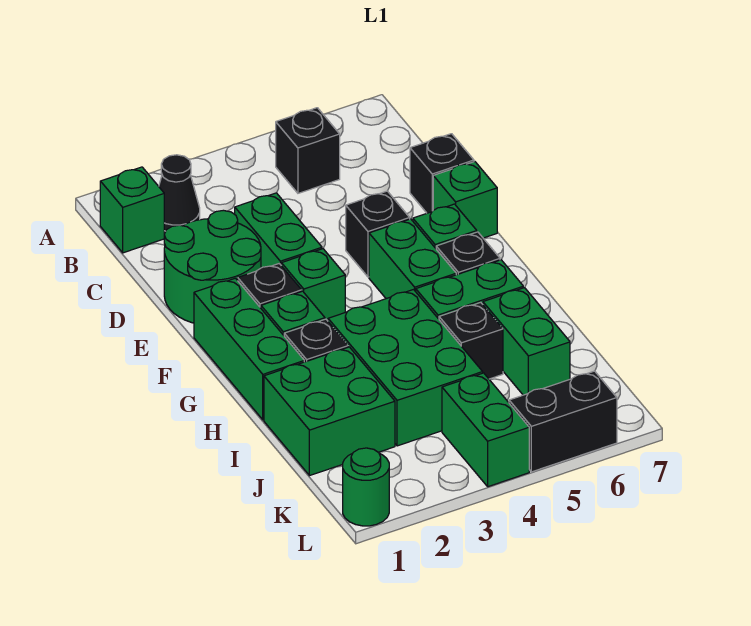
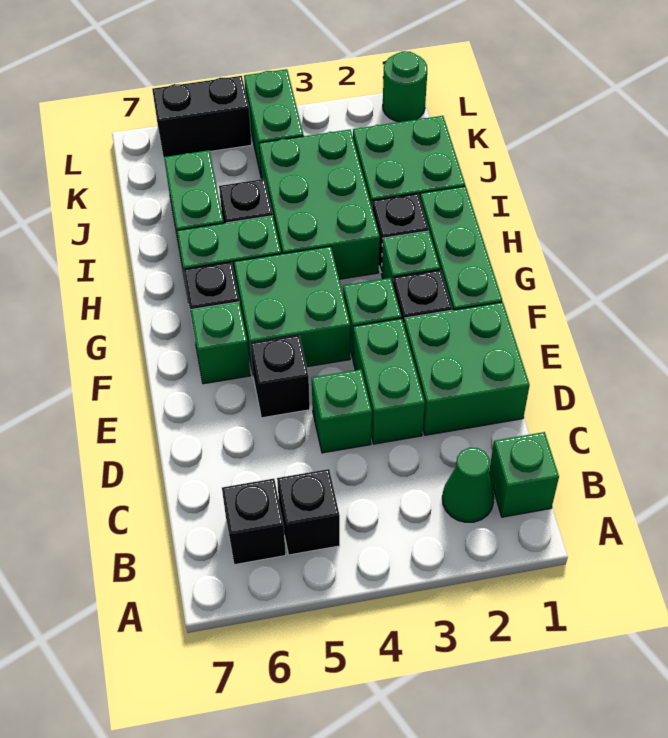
black 1x1 cone [159,155,200,231] -> green 1x1 cone [442,448,494,522]
green 2x2 round brick [164,210,261,323] -> green 2x2 brick [404,302,530,435]
black 1x1 brick [410,134,474,213] -> black 1x1 brick moved to [222,479,286,565]
green 1x1 brick [433,162,497,238] -> green 1x1 brick moved to [312,369,372,453]
green 1x2 brick [369,219,456,299] -> green 2x2 brick [234,246,350,373]

